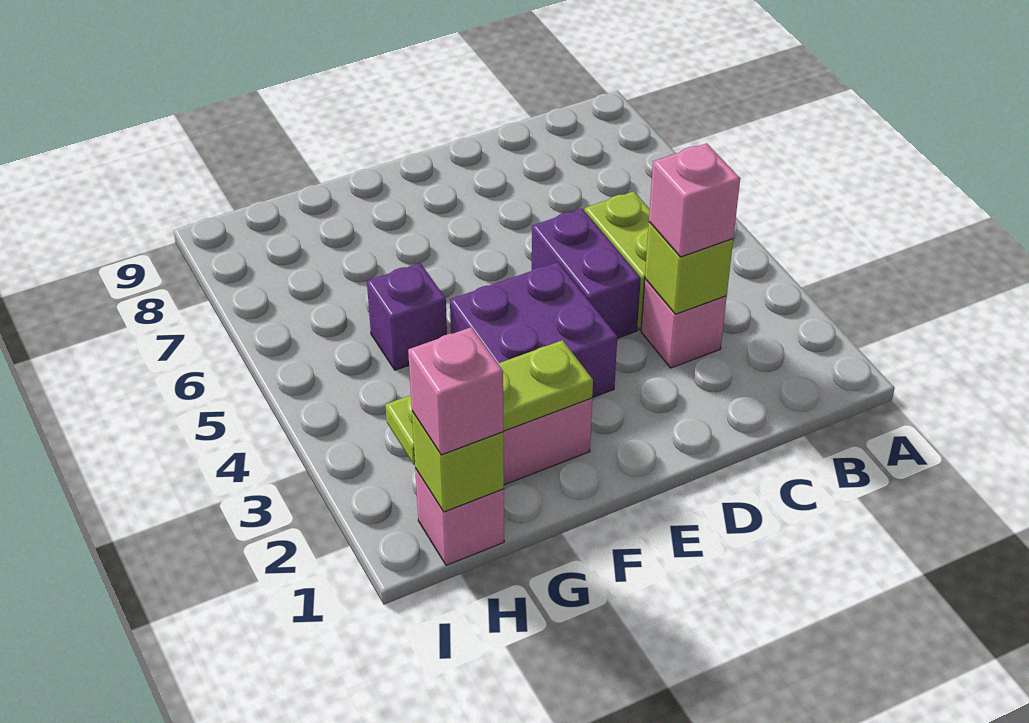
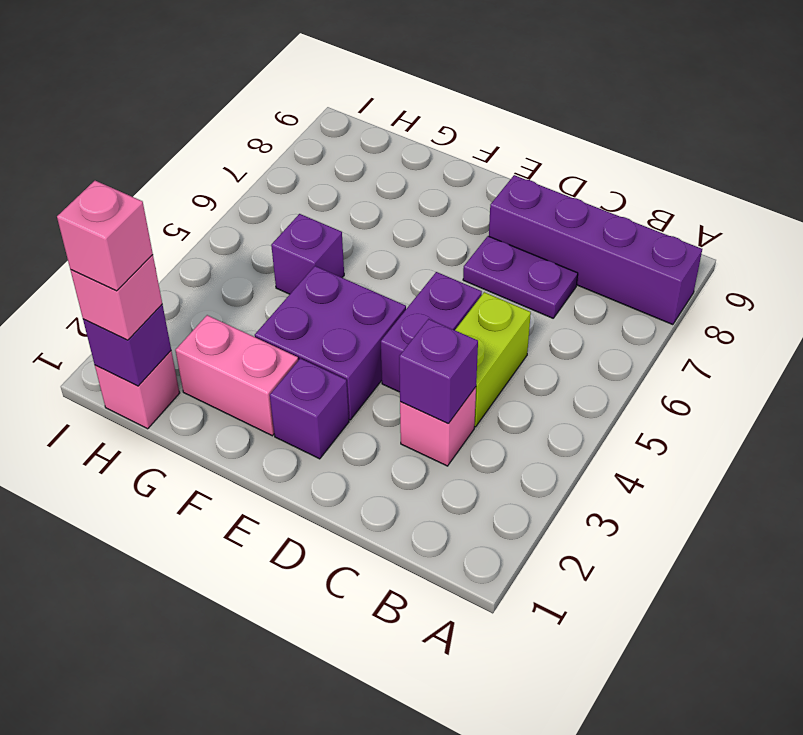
none -> purple 1x4 brick [489,175,702,325]
lime 1x1 brick [645,222,733,314] -> purple 1x1 brick [399,319,478,424]
pink 1x1 brick [649,143,740,257] -> pink 1x1 brick moved to [57,181,153,291]
none -> purple 1x2 plate [463,236,578,318]
none -> purple 1x1 brick [270,358,349,459]
lime 1x3 plate [385,340,593,465] -> none
lime 1x1 brick [412,411,504,512] -> purple 1x1 brick [83,305,171,386]

